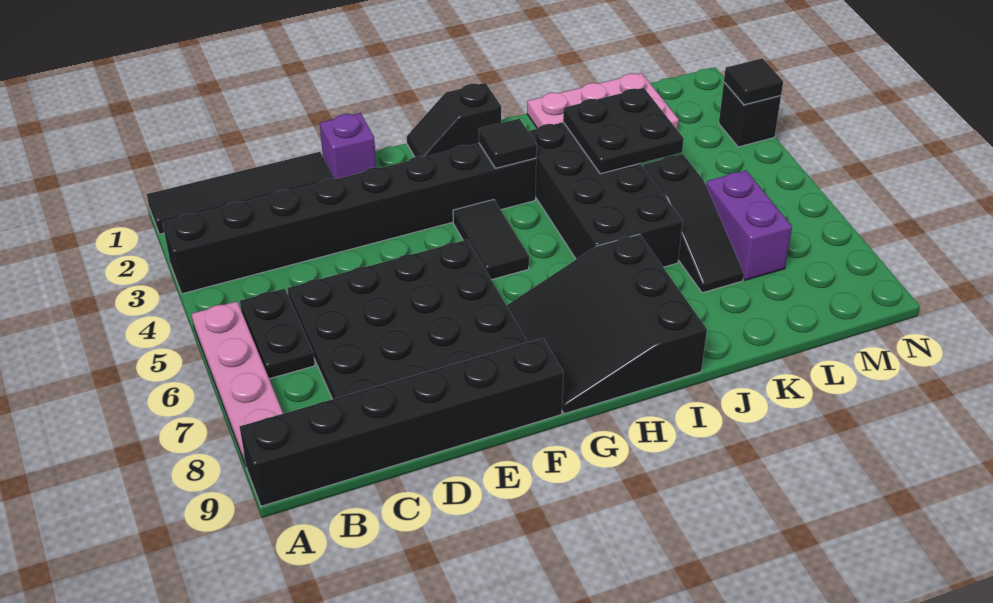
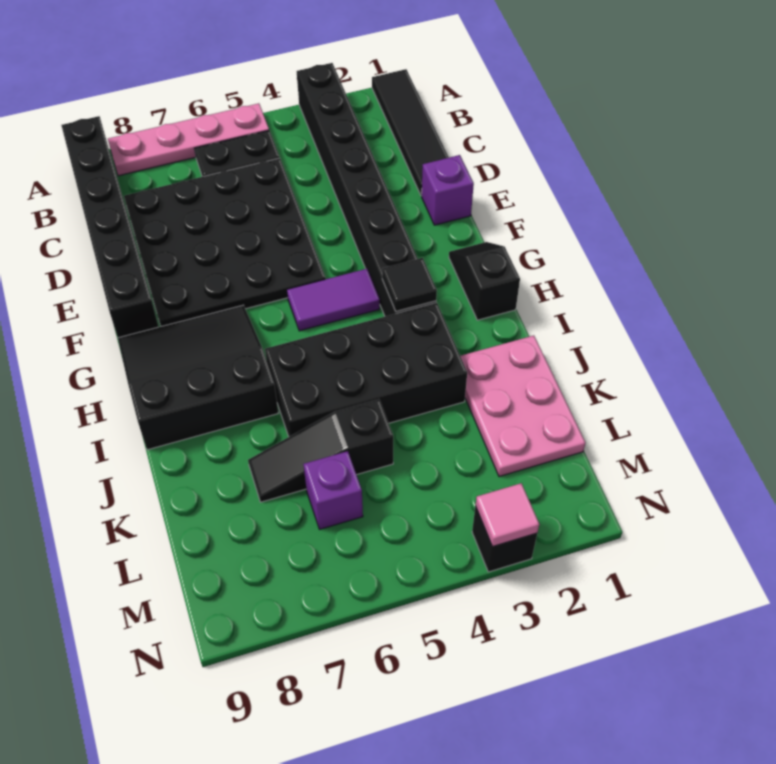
black 1x2 tile [453,200,529,280] -> purple 1x2 tile [287,269,380,331]
black 2x2 plate [563,88,684,174] -> none
purple 1x2 brick [706,171,792,280] -> purple 1x1 brick [304,451,363,529]
black 1x1 tile [724,58,783,105] -> pink 1x1 tile [475,483,539,547]

